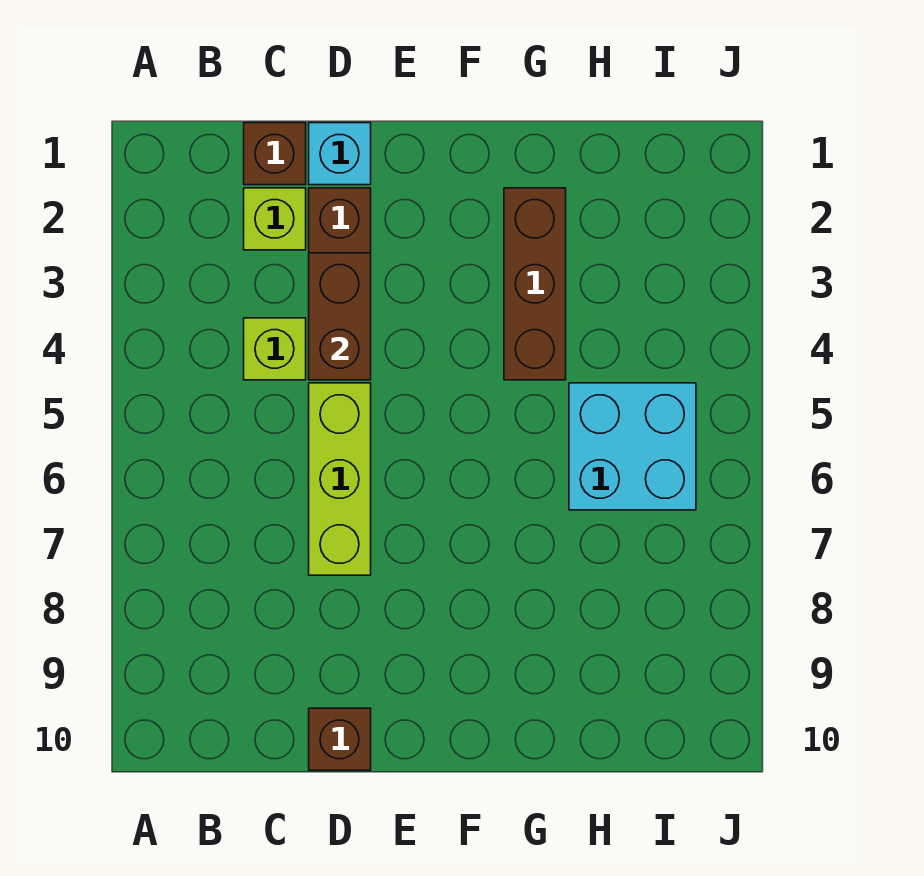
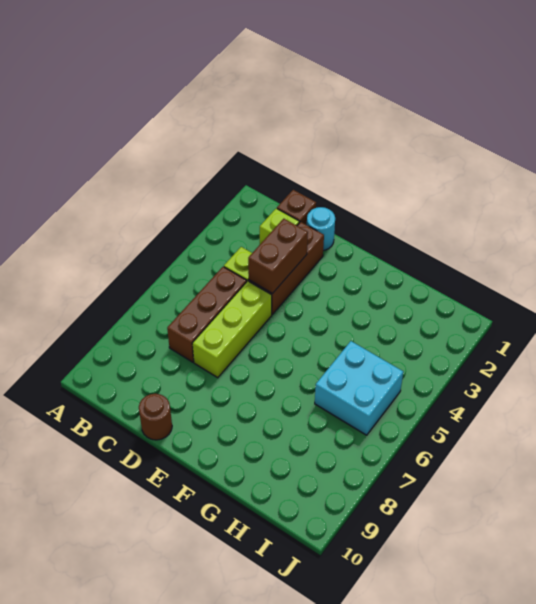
cyan 1x1 brick [309,123,371,185] -> cyan 1x1 round brick [307,207,335,251]
brown 1x1 brick [309,708,371,770] -> brown 1x1 round brick [139,394,172,440]
brown 1x3 brick [504,188,566,380] -> brown 1x3 brick moved to [167,267,247,362]

